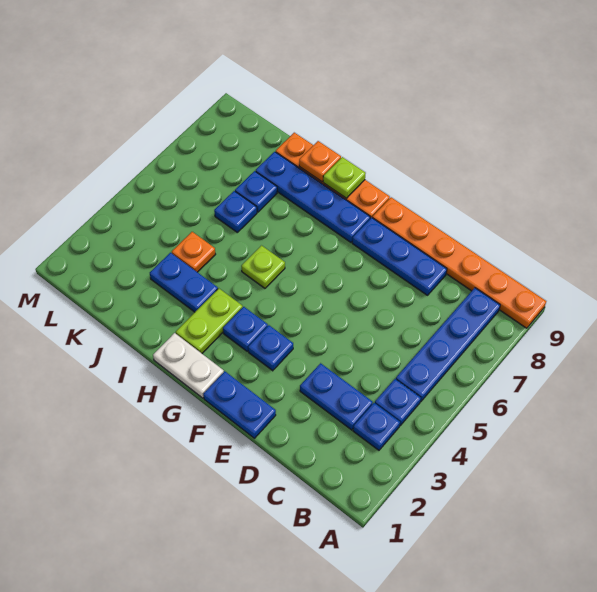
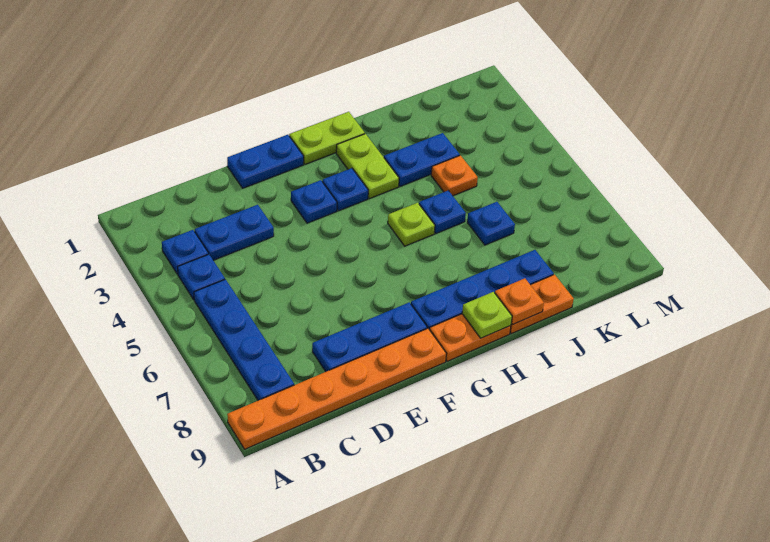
white 1x2 plate [153,333,224,398] -> lime 1x2 plate [289,112,365,164]
blue 1x1 plate [235,171,277,212] -> blue 1x1 plate moved to [419,190,466,233]

